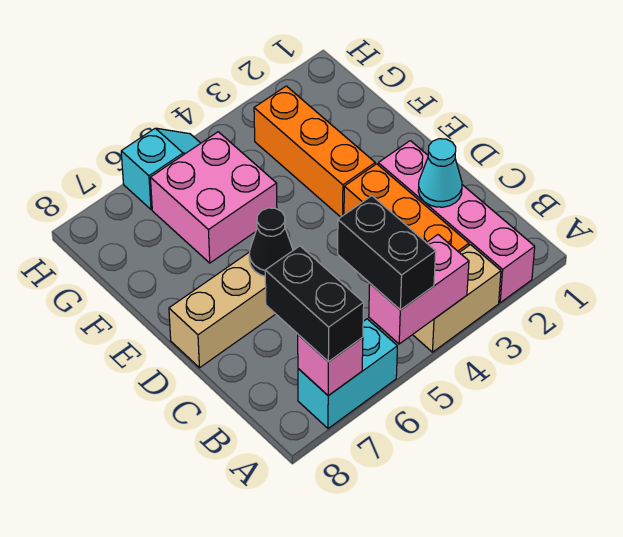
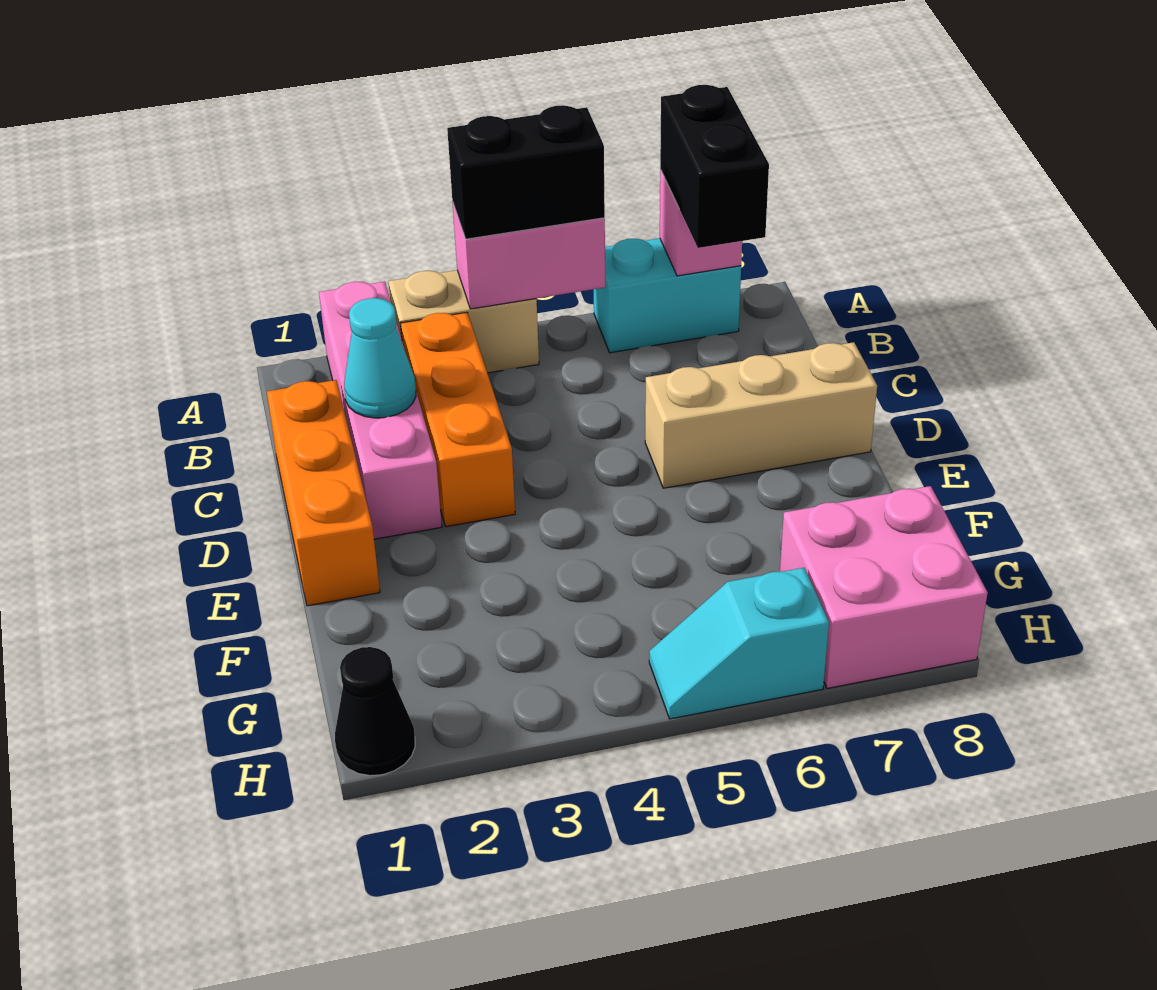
black 1x2 brick [338,196,436,310] -> black 1x2 brick turned to [447,105,605,239]
black 1x1 cone [249,208,293,276] -> black 1x1 cone moved to [335,647,415,776]
orange 1x3 brick [254,86,375,217] -> orange 1x3 brick moved to [267,380,380,606]
pink 2x2 brick [150,132,277,263] -> pink 2x2 brick moved to [780,486,988,688]

